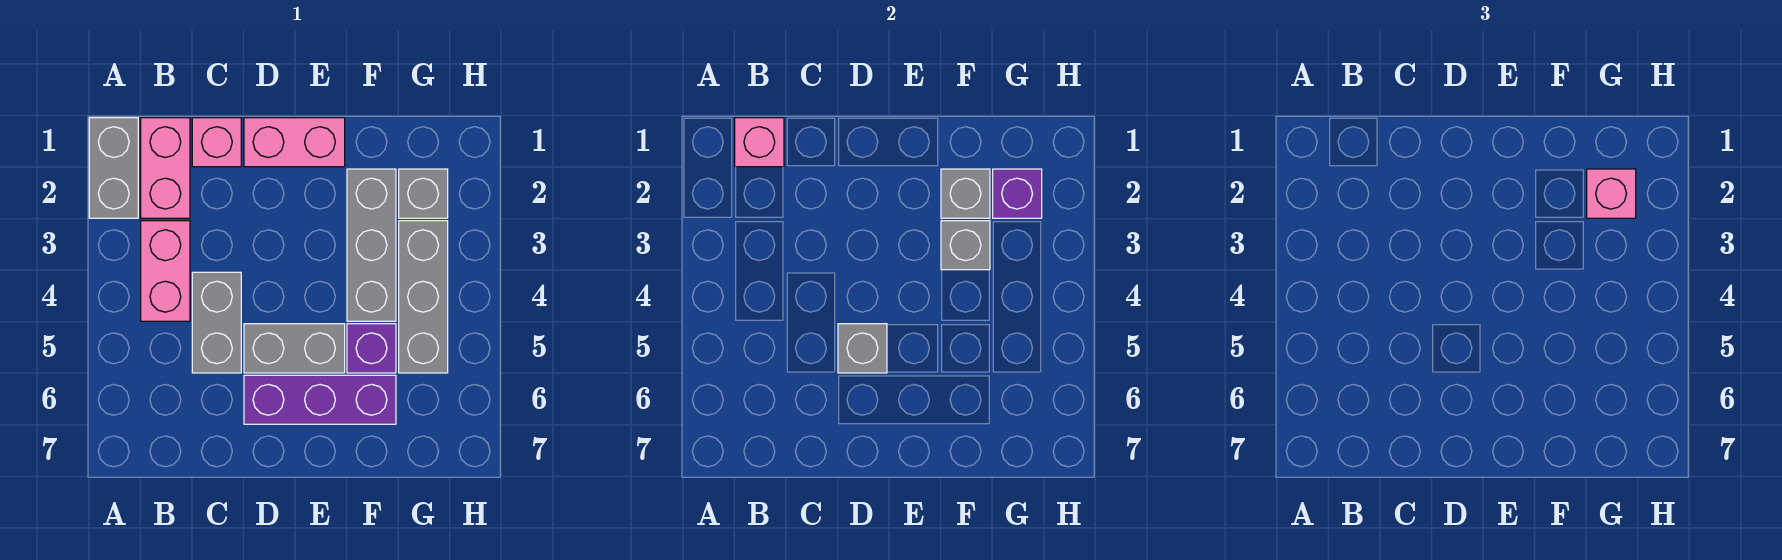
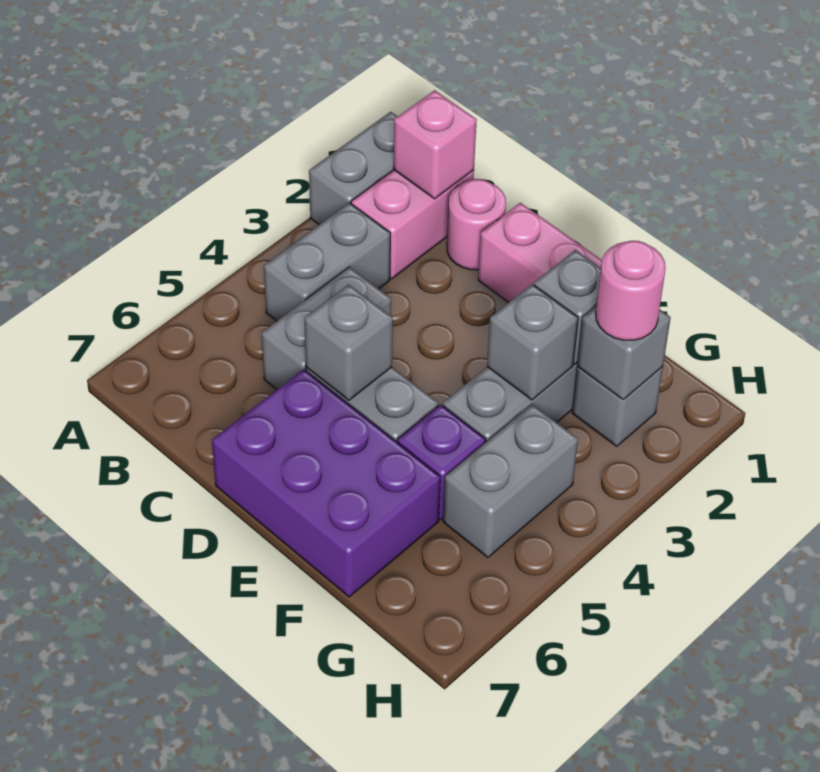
pink 1x2 brick [141,221,190,321] -> grey 1x2 brick [264,203,390,321]
pink 1x1 brick [192,118,241,167] -> pink 1x1 round brick [447,179,506,270]
purple 1x3 brick [244,375,396,424] -> purple 2x3 brick [212,369,440,597]
purple 1x1 brick [993,169,1042,218] -> grey 1x1 brick [577,307,671,400]
pink 1x1 brick [1587,169,1636,218] -> pink 1x1 round brick [596,241,666,340]
grey 1x3 brick [399,221,448,373] -> grey 1x2 brick [443,404,578,558]

